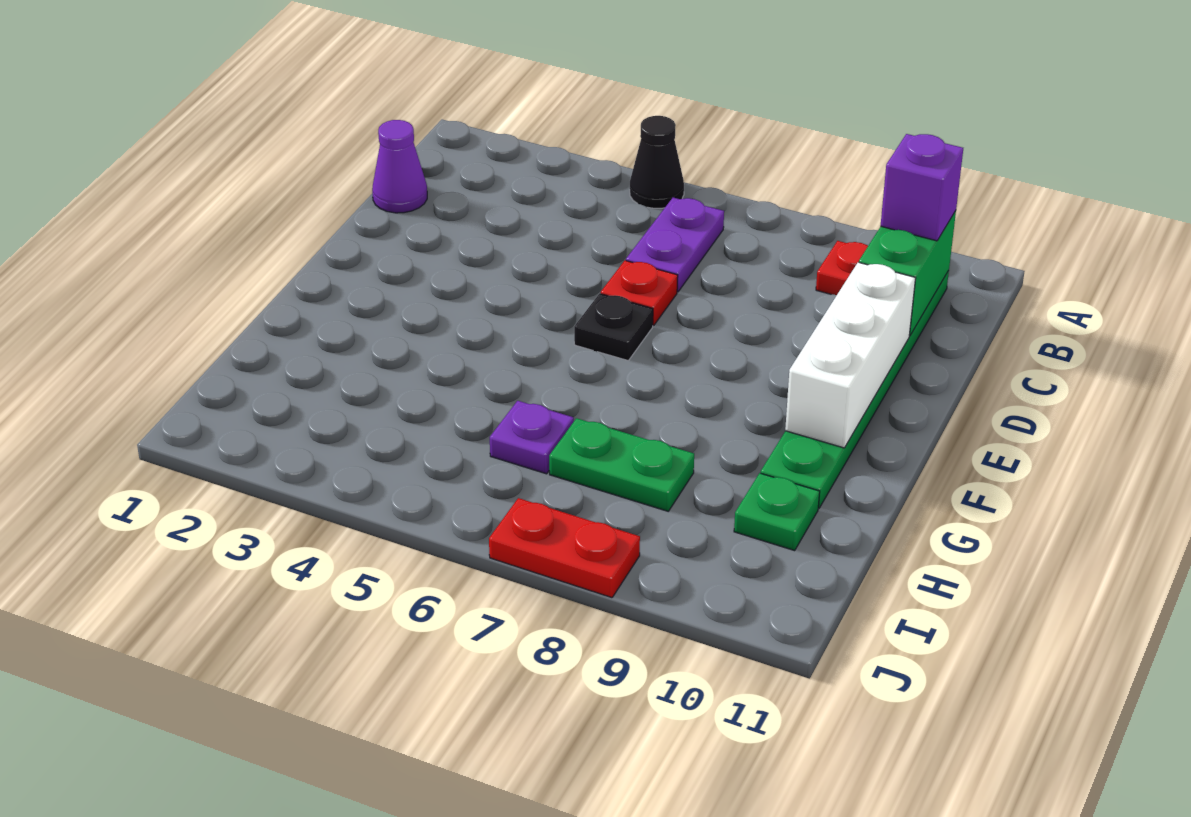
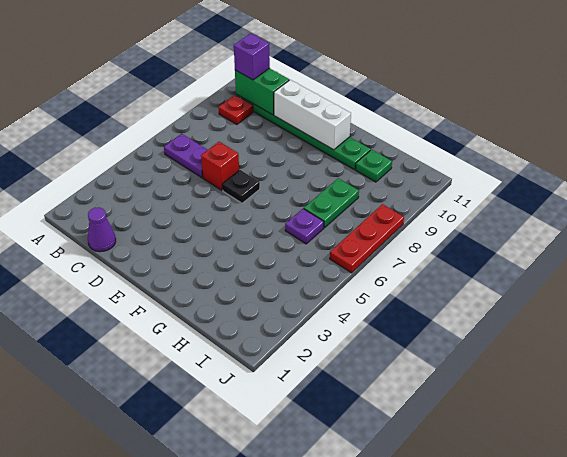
black 1x1 cone [630,116,684,208] -> none
red 1x1 plate [601,260,678,326] -> red 1x1 brick [201,142,239,190]
red 1x2 plate [489,498,640,598] -> red 1x3 plate [330,204,404,273]

